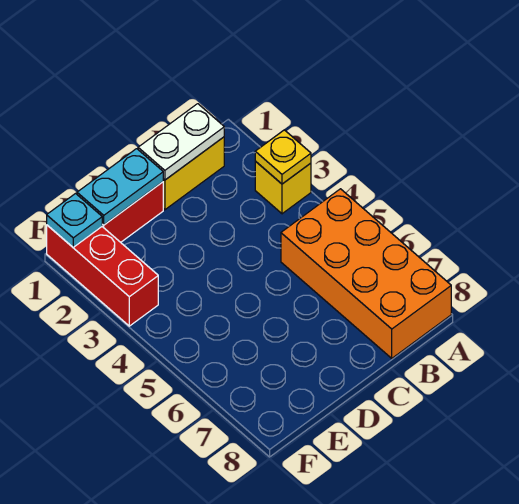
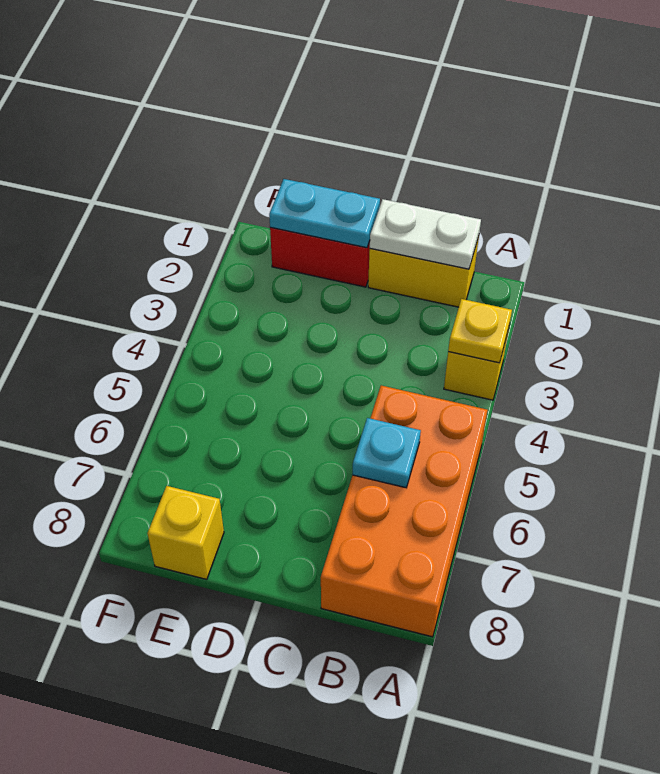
none -> yellow 1x1 brick [148,486,224,579]
red 1x3 brick [47,225,158,326] -> none
cyan 1x1 plate [47,194,102,247] -> cyan 1x1 plate moved to [352,418,421,488]

